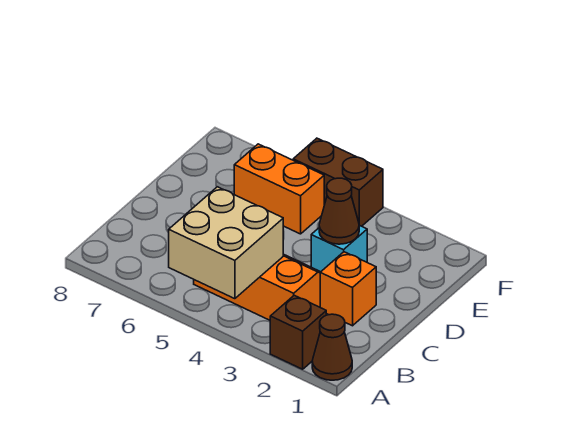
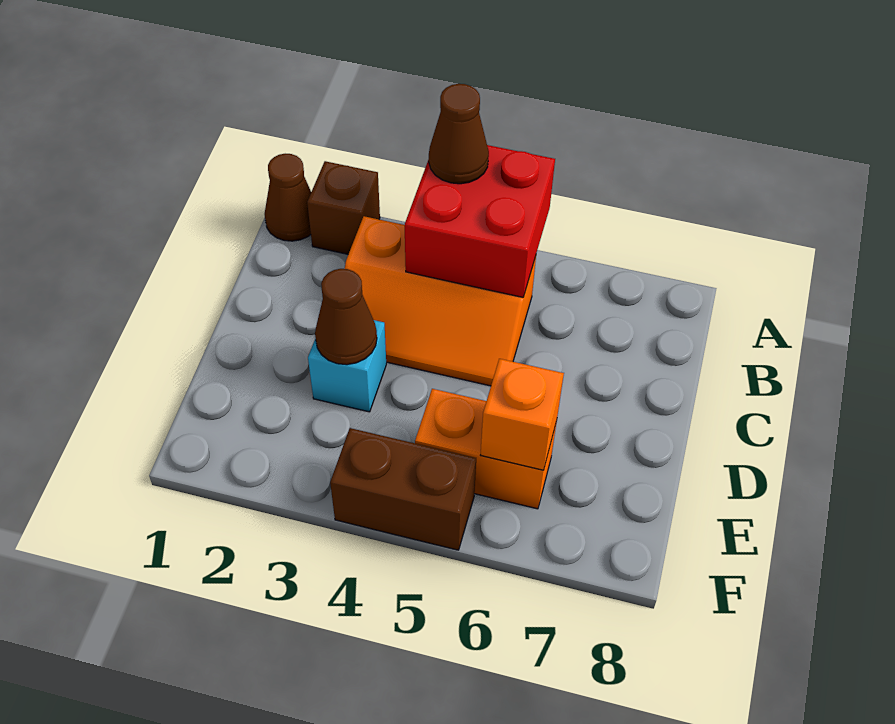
tan 2x2 brick [169,187,283,299] -> red 2x2 brick [405,145,555,297]
none -> brown 1x1 cone [429,84,489,184]
orange 1x1 brick [320,252,376,326] -> orange 1x1 brick moved to [481,359,564,470]

